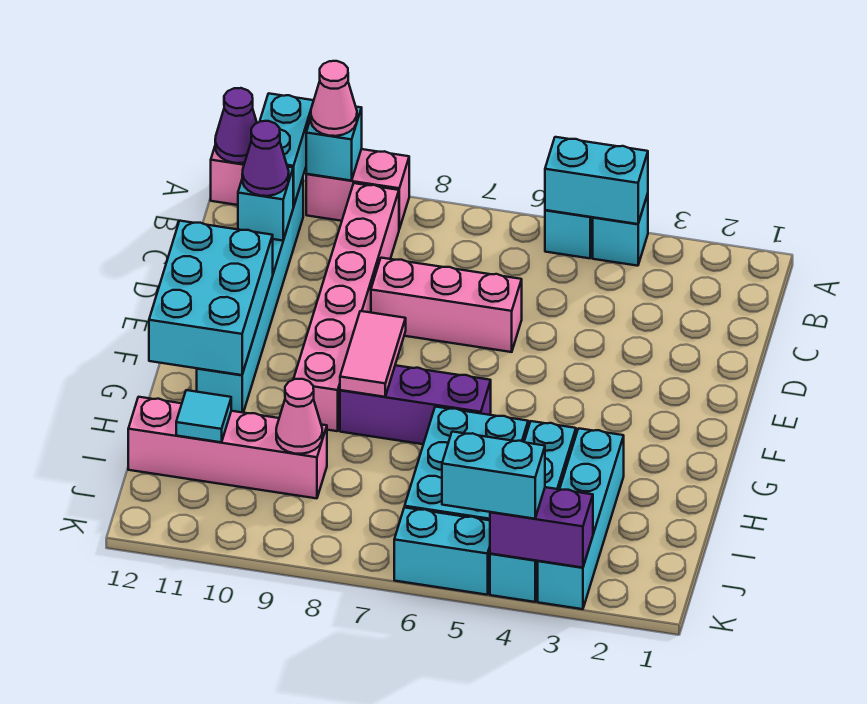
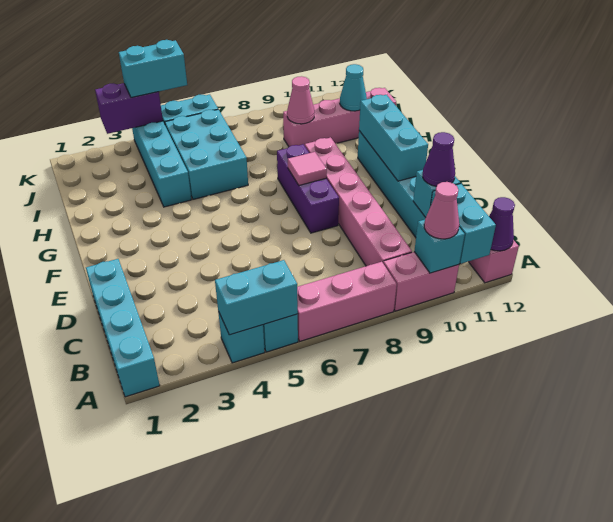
pink 1x3 brick [371,258,522,352] -> pink 1x3 brick moved to [297,262,397,341]
cyan 2x3 brick [149,221,273,375] -> cyan 1x3 brick [359,95,428,181]
pink 1x2 tile [340,311,406,397] -> pink 1x1 tile [288,152,327,185]
purple 1x3 brick [340,365,491,444] -> purple 1x3 brick turned to [277,144,339,233]
cyan 1x4 brick [538,428,624,609] -> cyan 1x4 brick moved to [86,259,160,397]
cyan 1x1 tile [176,390,231,442] -> cyan 1x1 cone [340,64,367,111]

